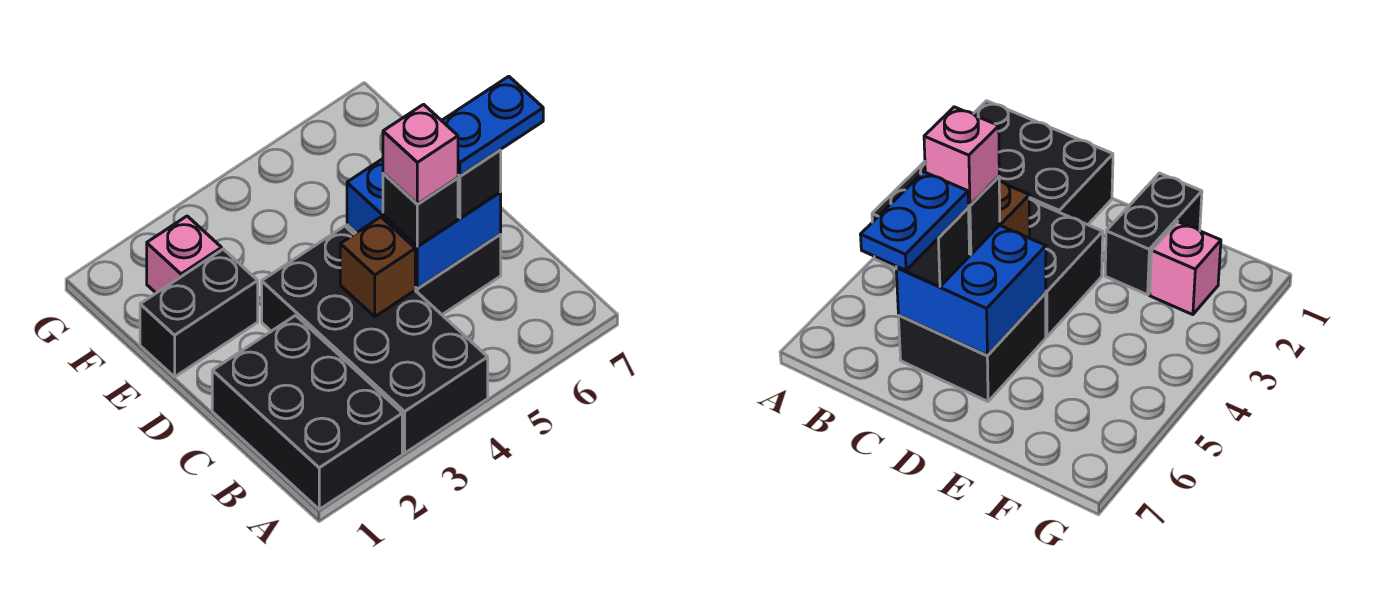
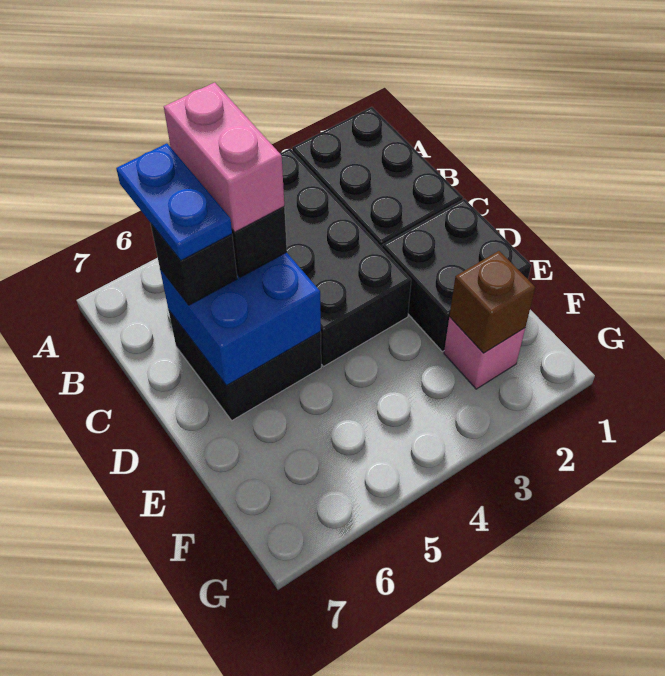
brown 1x1 brick [340,217,415,317] -> brown 1x1 brick moved to [449,251,535,353]
pink 1x1 brick [383,104,458,204] -> pink 1x2 brick [164,82,284,232]
blue 1x2 plate [442,76,543,176] -> blue 1x2 plate turned to [116,143,232,261]
black 1x2 brick [140,249,258,377] -> black 2x2 brick [382,199,531,351]

